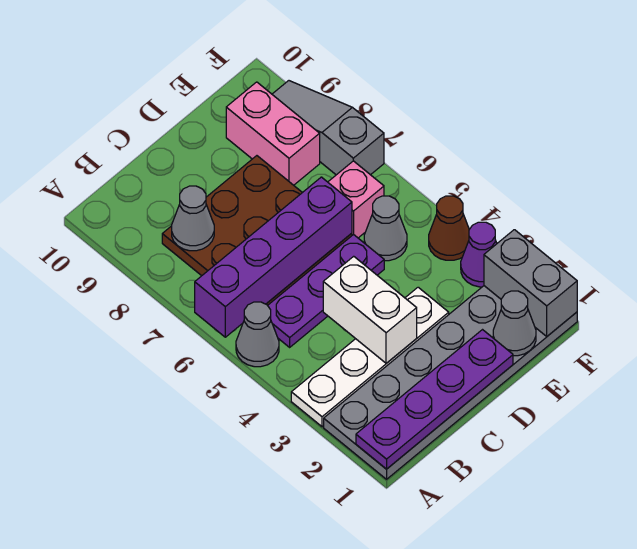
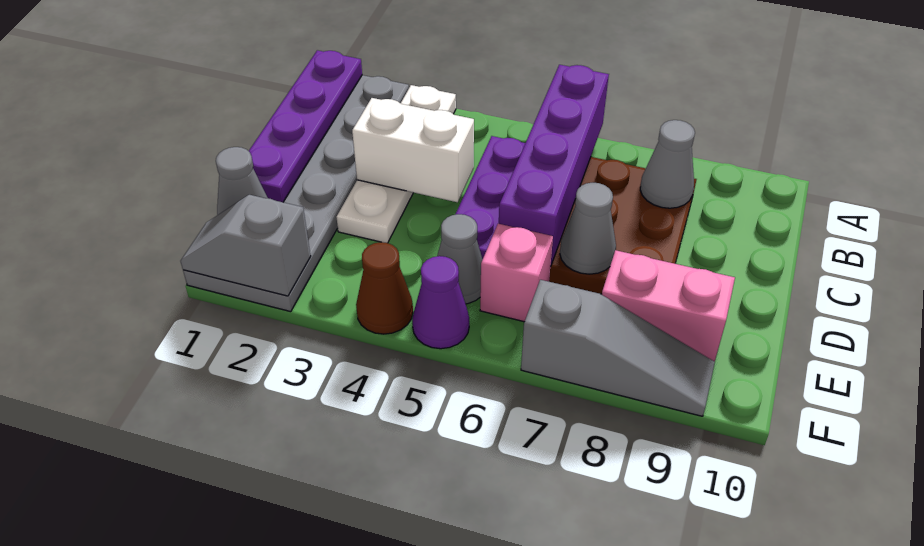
grey 1x1 cone [236,302,279,367] -> grey 1x1 cone moved to [560,183,616,274]
grey 1x2 brick [484,230,577,336] -> grey 1x2 slope [181,195,311,296]
purple 1x1 cone [461,222,497,287] -> purple 1x1 cone moved to [412,256,469,349]

